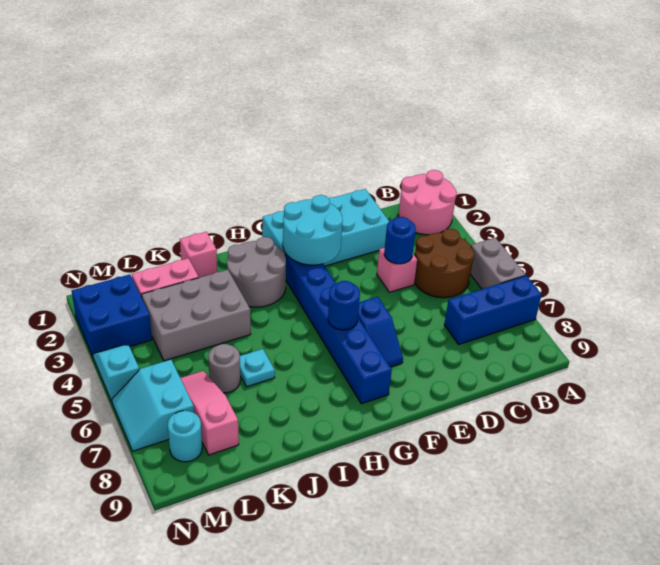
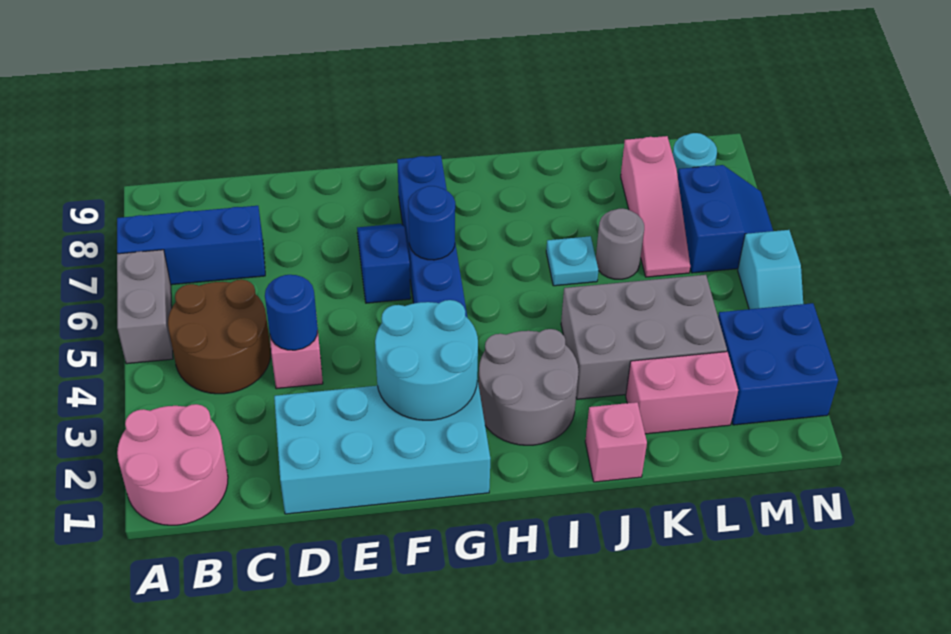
cyan 2x2 slope [112,360,194,451] -> blue 2x2 slope [678,165,773,273]

